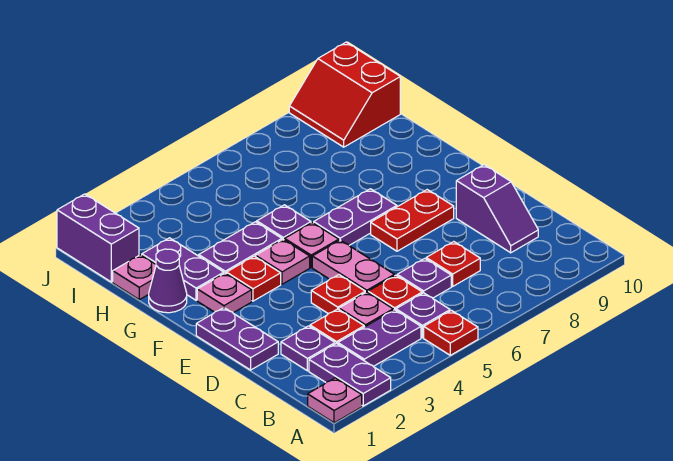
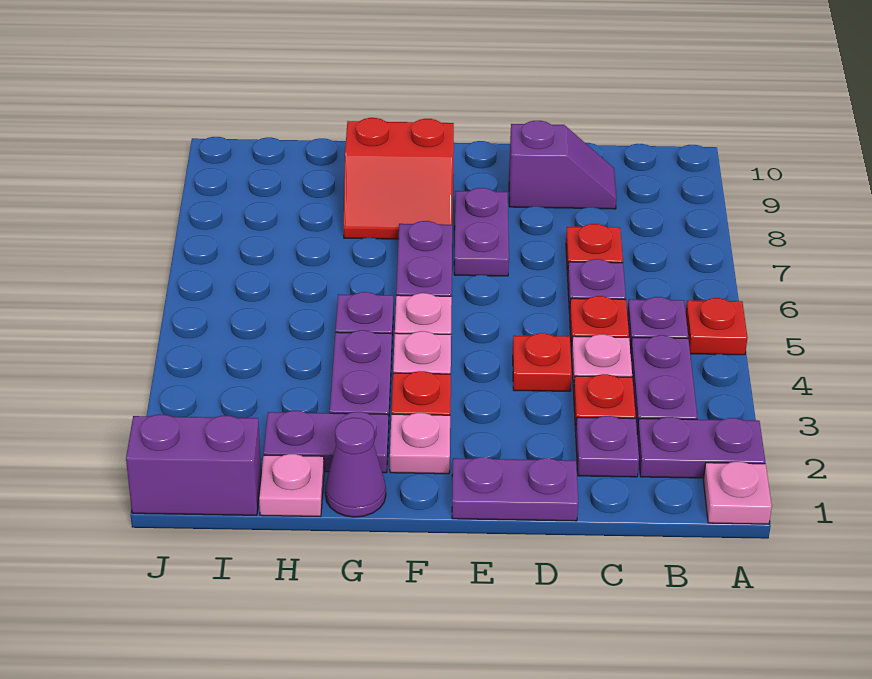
pink 1x2 plate [312,240,394,293] -> none
red 1x2 plate [371,190,454,251] -> purple 1x2 plate [454,188,509,276]
red 2x2 slope [289,42,400,147] -> red 2x2 slope moved to [343,118,454,239]

